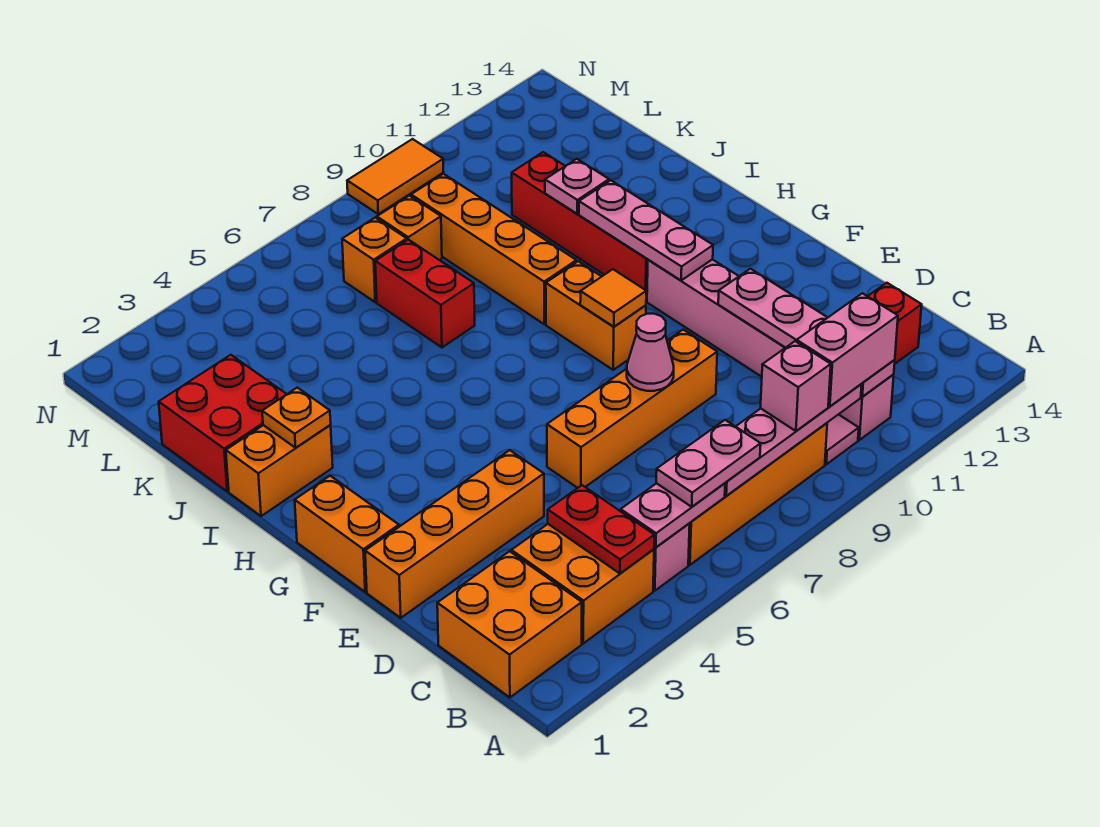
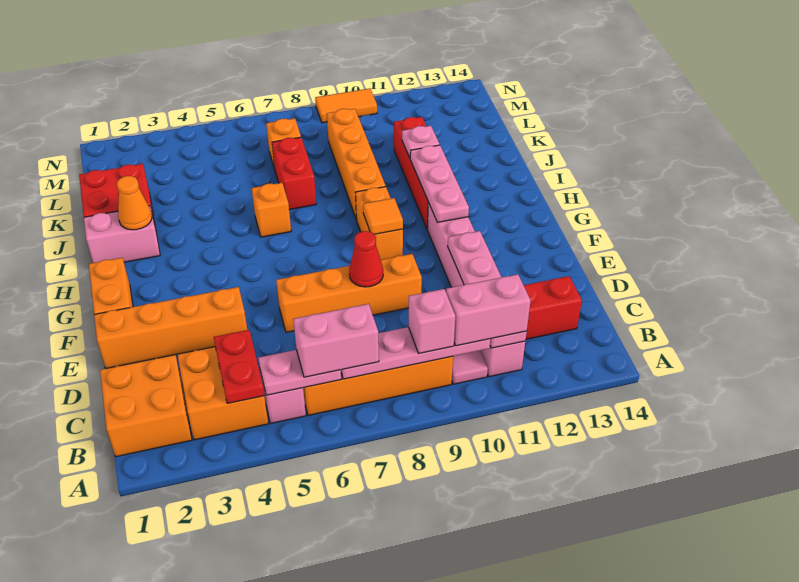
pink 1x2 plate [656,420,761,507] -> pink 1x2 brick [293,304,379,377]
pink 1x1 cone [627,314,674,391] -> red 1x1 cone [349,231,383,287]
orange 1x2 brick [226,425,333,516] -> pink 1x2 brick [84,206,160,263]
orange 1x1 plate [262,388,331,448] -> orange 1x1 cone [117,176,152,230]
orange 1x1 brick [377,196,442,260] -> orange 1x1 brick moved to [252,183,291,237]

